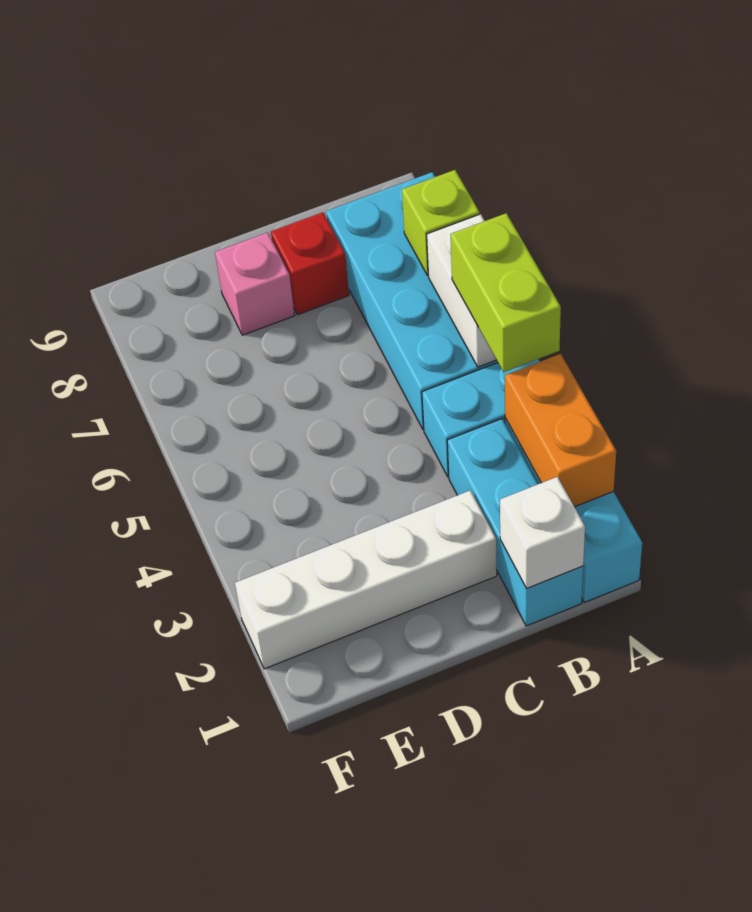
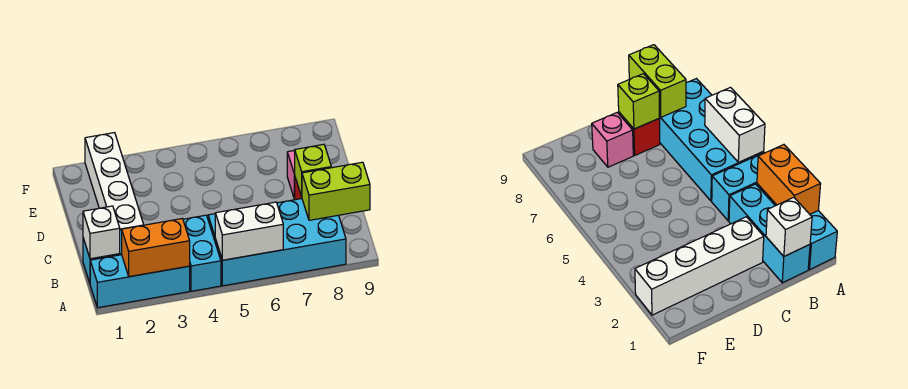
lime 1x2 brick [450,213,561,372] -> lime 1x2 brick moved to [302,162,370,220]
lime 1x1 brick [402,170,480,276] -> lime 1x1 brick moved to [295,144,331,197]

